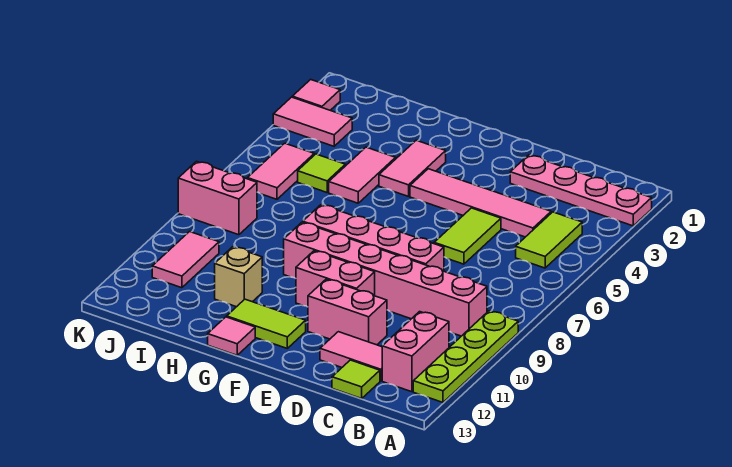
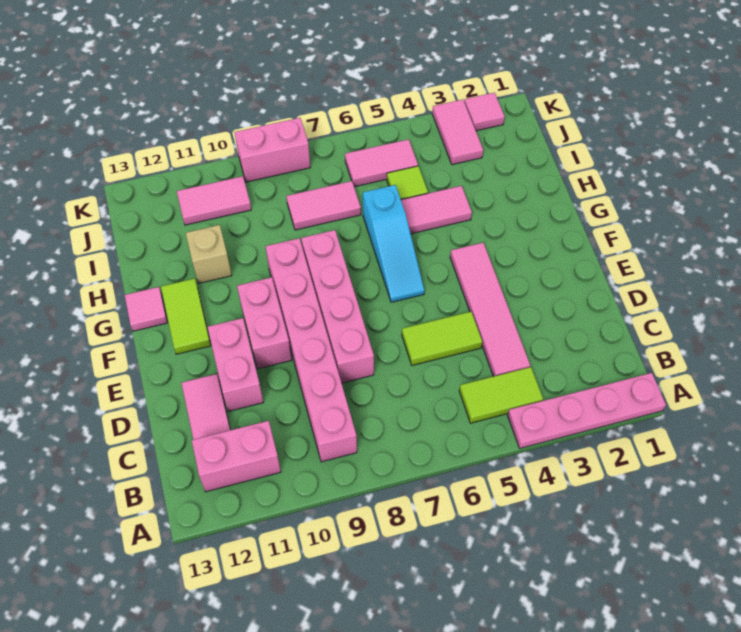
pink 1x4 plate [510,155,652,226] -> pink 1x4 plate turned to [508,373,666,448]
lime 1x4 plate [413,311,518,402] -> none
lime 1x1 tile [332,360,380,399] -> none
none -> cyan 1x3 slope [363,185,424,302]
pink 1x2 tile [379,140,446,197] -> pink 1x2 tile moved to [286,181,361,230]
pink 1x2 brick [178,161,257,235] -> pink 1x2 brick turned to [235,118,310,182]

